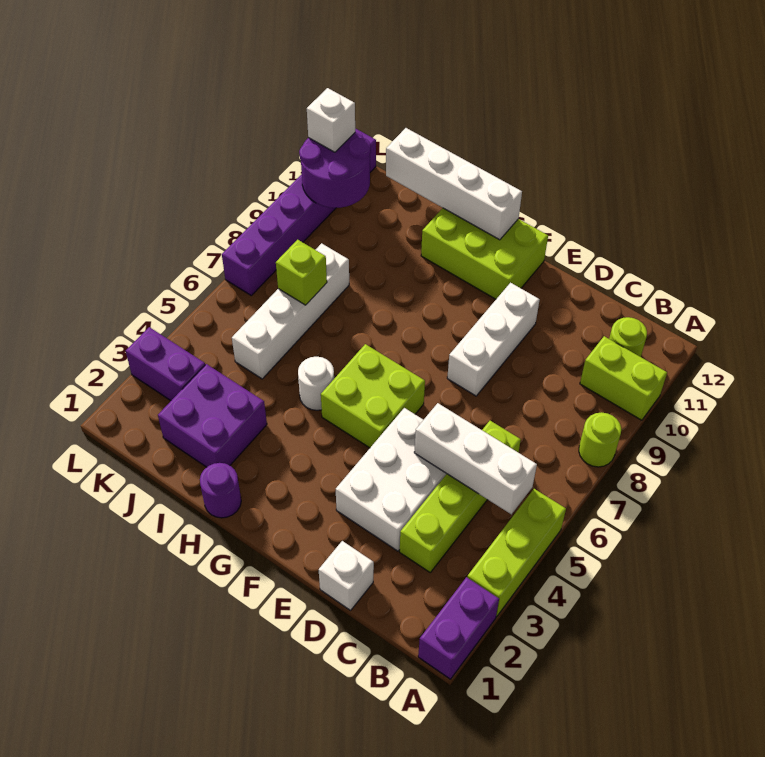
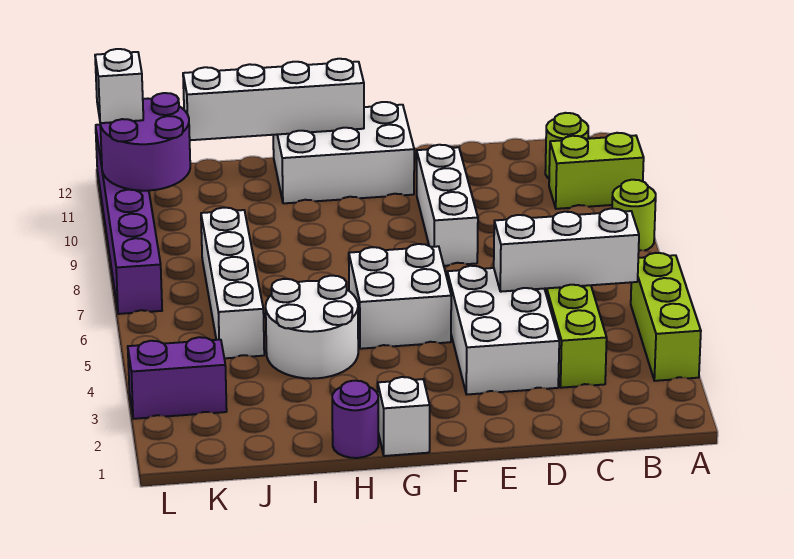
purple 1x2 brick [418,577,499,679] -> none
white 1x1 brick [319,541,374,610] -> white 1x1 brick moved to [378,377,430,456]
lime 2x2 brick [321,344,425,448] -> white 2x2 brick [349,244,451,349]
lime 2x3 brick [421,208,548,299] -> white 2x3 brick [273,102,414,203]
white 1x1 round brick [298,357,334,410] -> white 2x2 round brick [266,276,358,379]
purple 2x2 brick [158,364,267,467] -> none
lime 1x1 brick [276,240,327,305] -> none

